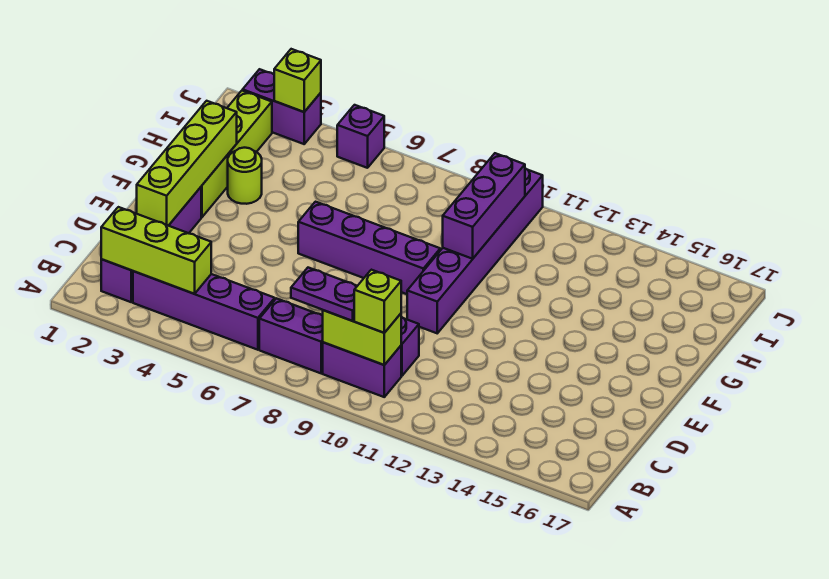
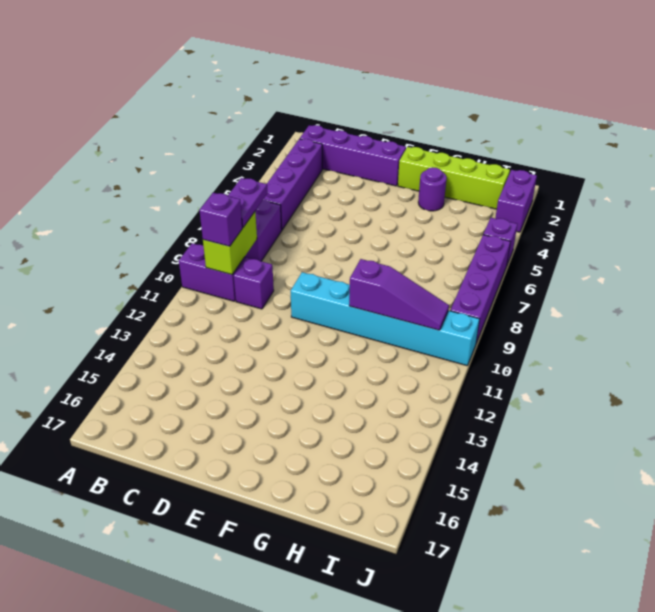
lime 1x3 brick [101,207,211,294] -> none
purple 1x2 brick [323,342,401,397] -> purple 1x2 brick turned to [179,243,245,301]
lime 1x1 brick [354,270,401,333] -> purple 1x1 brick [199,193,242,246]
lime 1x4 brick [137,101,237,226] -> none
purple 1x6 brick [407,168,543,333] -> cyan 1x6 brick [291,272,479,366]
purple 1x4 brick [298,202,440,294] -> purple 1x4 brick moved to [450,235,510,343]
lime 1x1 round brick [228,148,262,204] -> purple 1x1 round brick [418,167,447,211]
purple 1x3 brick [443,153,525,259] -> purple 1x3 slope [349,259,449,330]
lime 1x1 brick [274,49,321,112] -> none

